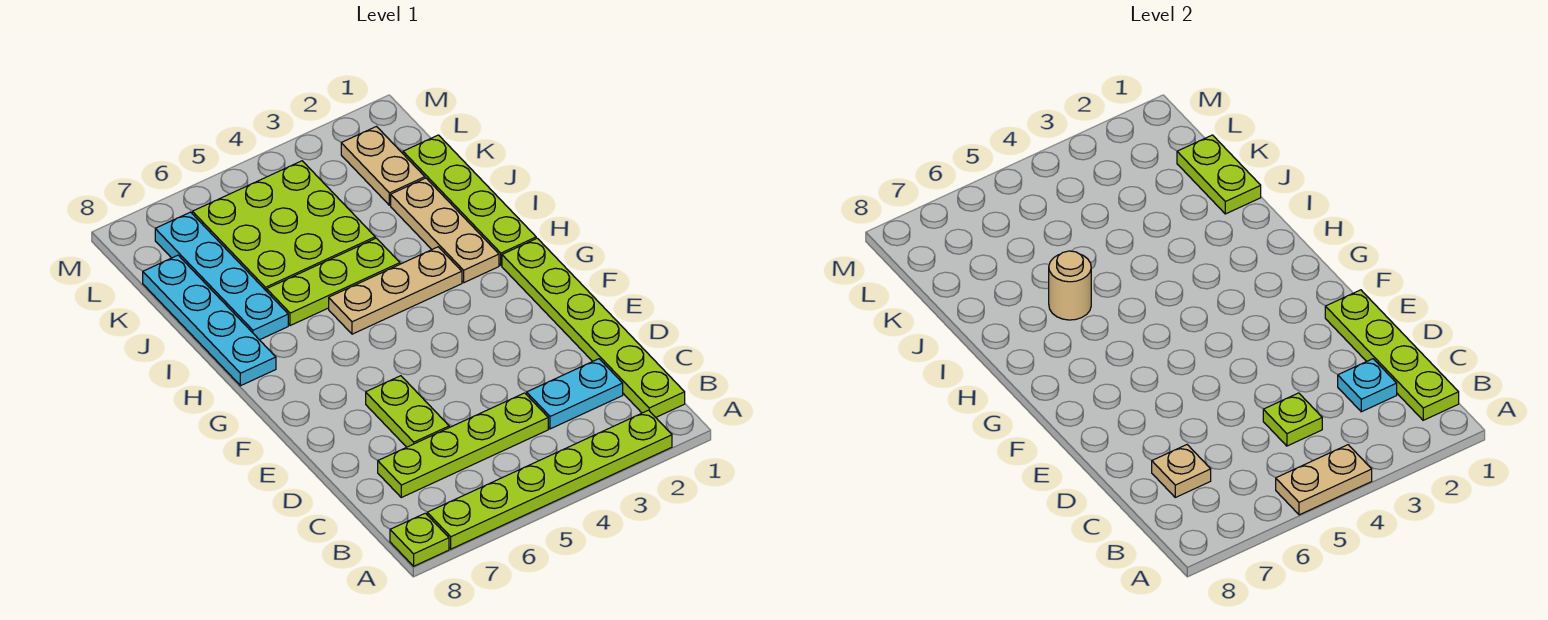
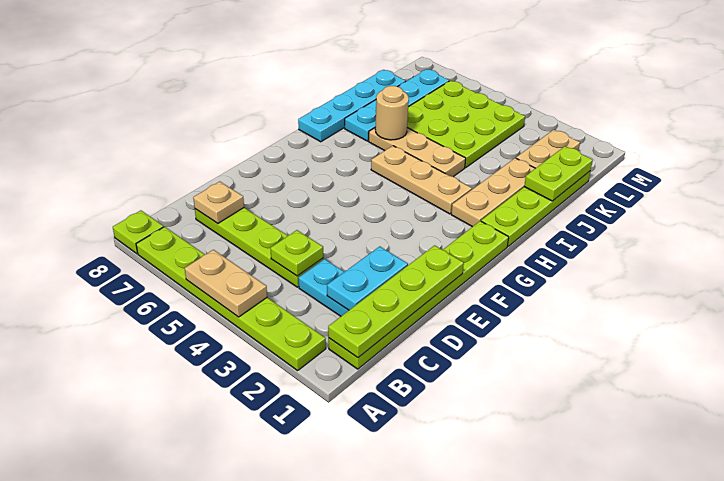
cyan 1x1 plate [1338,359,1397,412] -> cyan 1x2 plate [327,246,408,310]
lime 1x2 plate [366,376,449,447] -> none
lime 1x3 plate [267,238,400,326] -> tan 1x3 plate [369,128,466,177]

